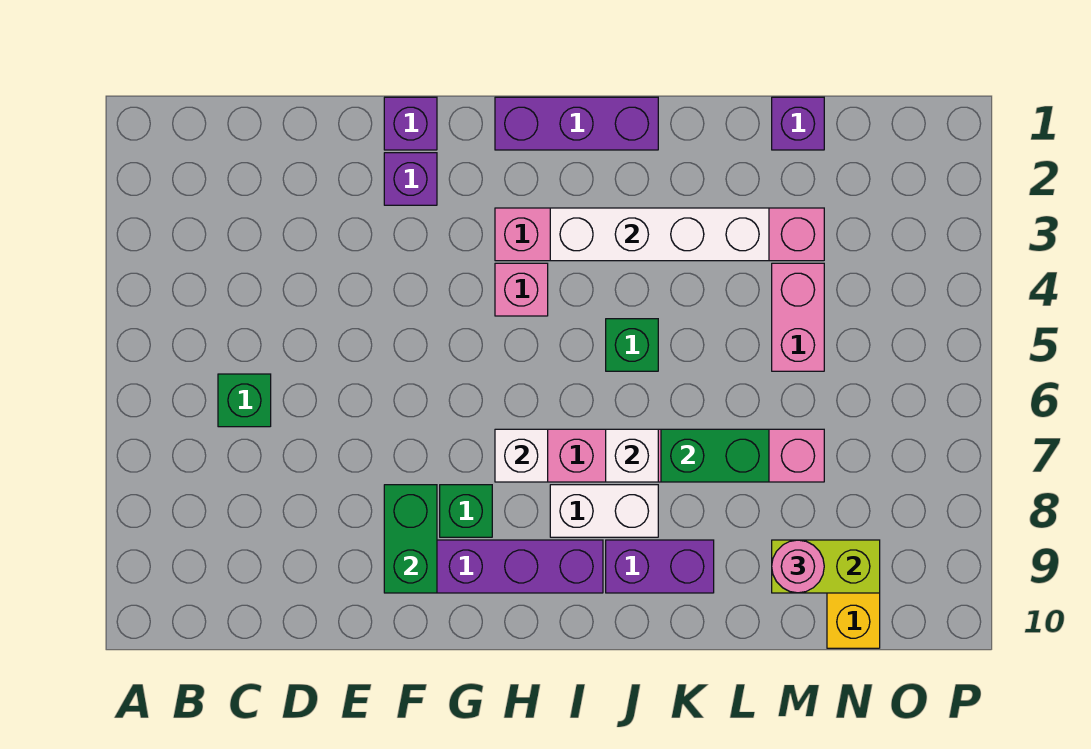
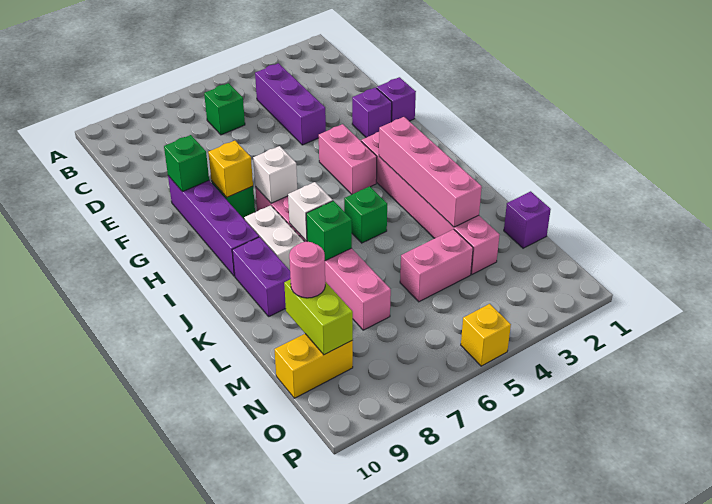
green 1x2 brick [384,485,437,593] -> green 1x1 brick [164,135,209,192]
none -> yellow 1x1 brick [208,141,253,197]
purple 1x3 brick [495,97,658,150] -> purple 1x3 brick moved to [255,63,326,145]
pink 1x1 brick [495,263,548,316] -> pink 1x2 brick [319,124,377,194]
white 1x4 brick [550,208,769,261] -> pink 1x4 brick [379,117,482,227]
green 1x2 brick [661,429,769,482] -> green 1x1 brick [306,201,352,261]
none -> yellow 1x1 brick [461,304,511,366]

